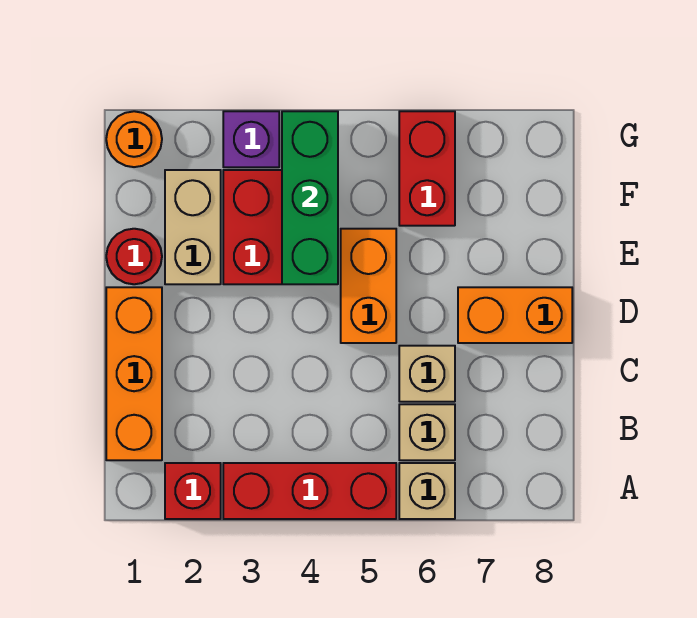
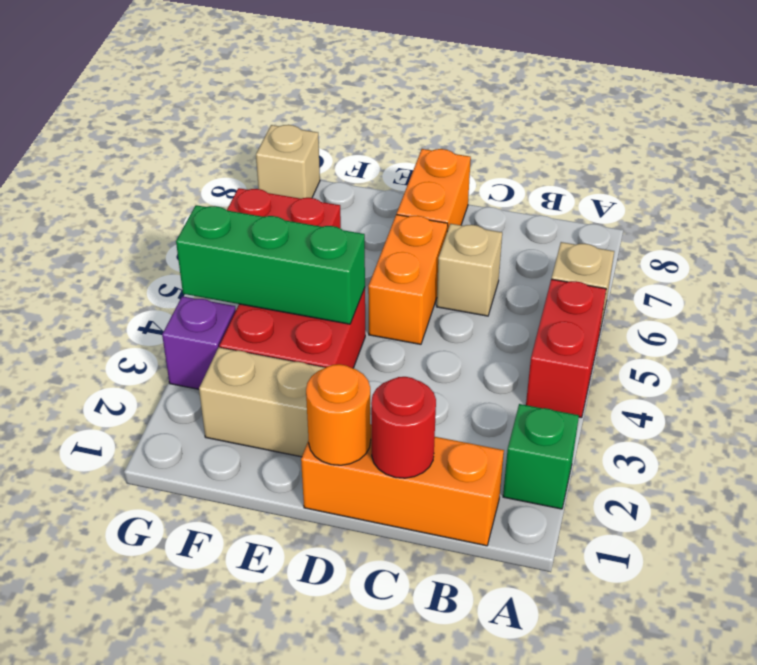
red 1x1 brick [165,463,221,519] -> green 1x1 brick [503,404,579,509]
red 1x3 brick [223,463,396,519] -> red 1x2 brick [526,279,606,418]
tan 1x1 brick [399,404,455,460] -> tan 1x1 brick moved to [256,125,320,199]
orange 1x2 brick [341,229,396,343] -> orange 1x2 brick turned to [368,215,448,344]
red 1x1 round brick [106,229,162,284] -> red 1x1 round brick moved to [371,377,436,478]
orange 1x1 round brick [106,111,162,167] -> orange 1x1 round brick moved to [306,364,371,465]

